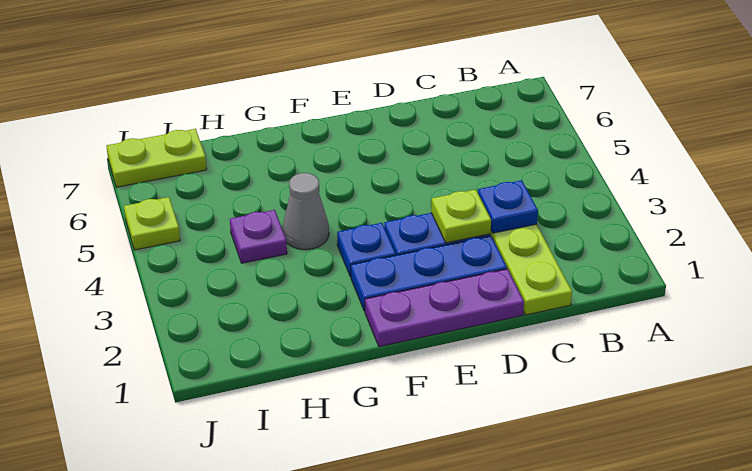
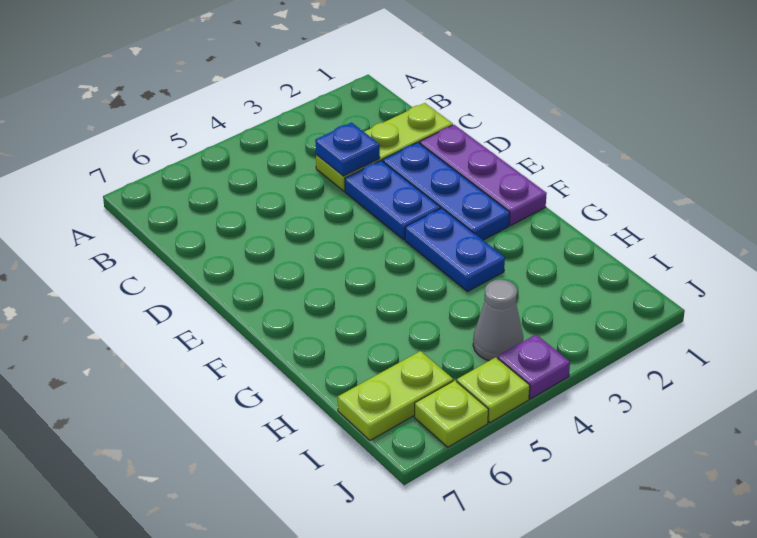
lime 1x1 plate [431,190,491,243] -> lime 1x1 plate moved to [414,380,489,447]
blue 1x1 plate [337,223,396,277] -> blue 1x2 plate [405,208,505,292]
grey 1x1 cone [283,173,329,250] -> grey 1x1 cone moved to [473,280,523,361]
purple 1x1 plate [230,210,287,263] -> purple 1x1 plate moved to [498,335,570,399]
lime 1x2 plate [106,129,207,187] -> lime 1x2 plate turned to [338,351,453,440]

